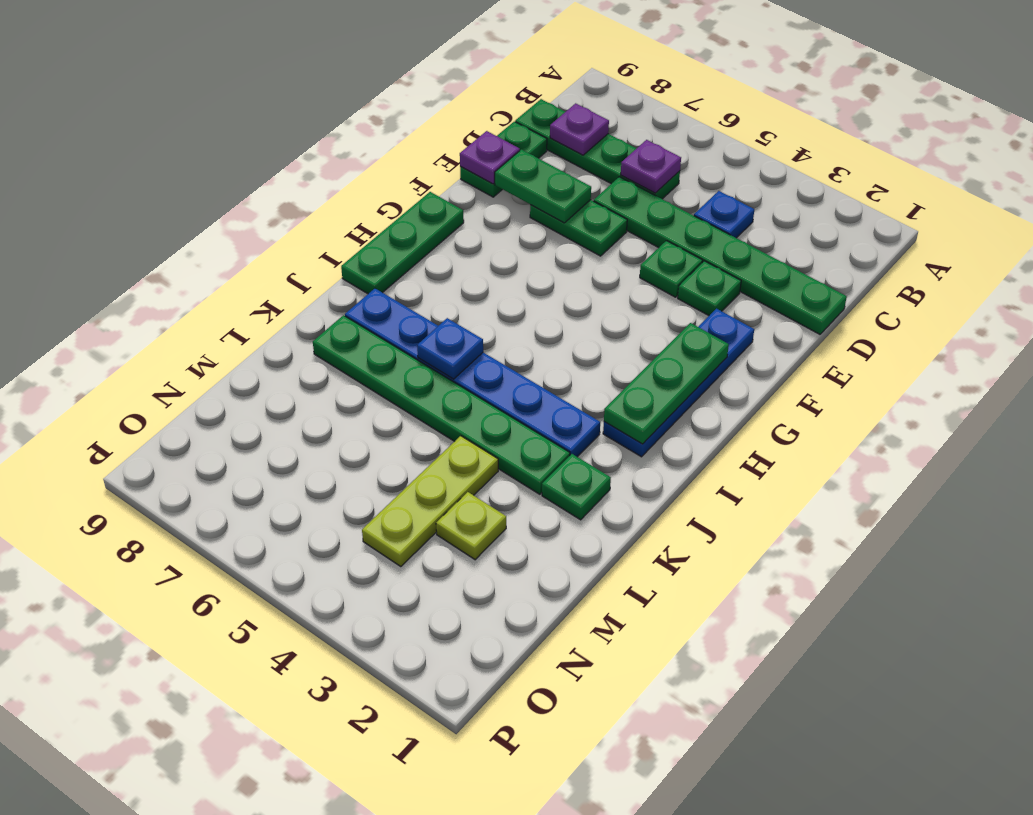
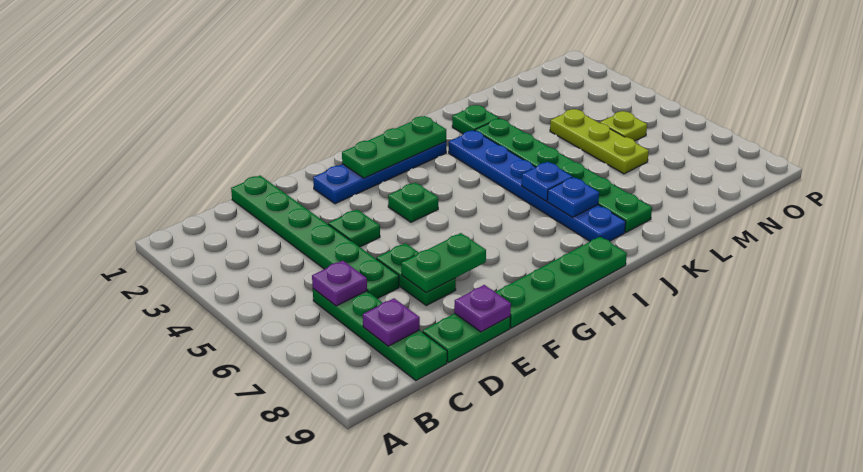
blue 1x1 plate [694,191,754,238] -> blue 1x1 plate moved to [547,177,599,218]
green 1x1 plate [678,261,741,316] -> green 1x1 plate moved to [388,183,438,222]
green 1x2 plate [495,149,591,223] -> green 1x2 plate turned to [401,233,486,293]
green 1x3 plate [341,192,464,294] -> green 1x4 plate [496,237,627,328]
lime 1x3 plate [362,436,498,567] -> lime 1x3 plate turned to [550,109,649,174]
lime 1x1 plate [436,492,506,560] -> lime 1x1 plate moved to [600,111,647,141]

